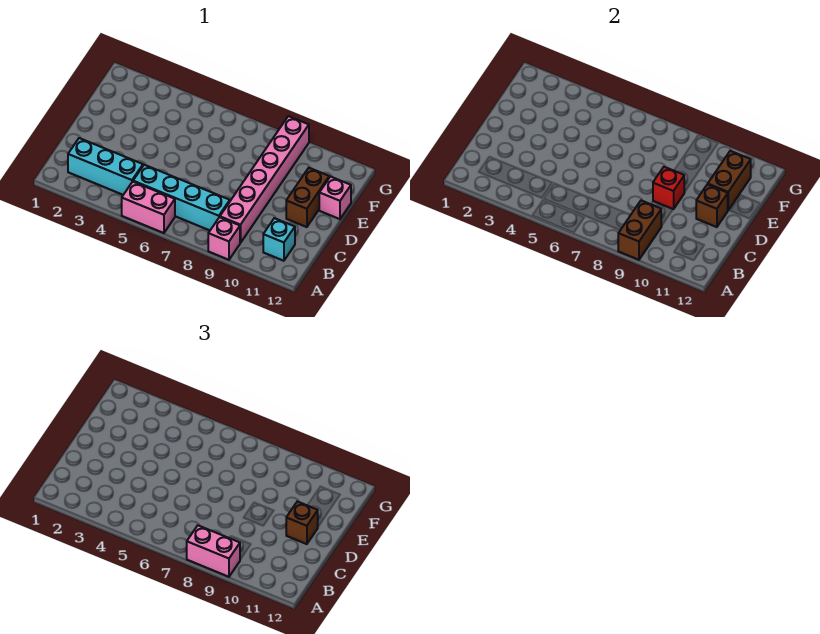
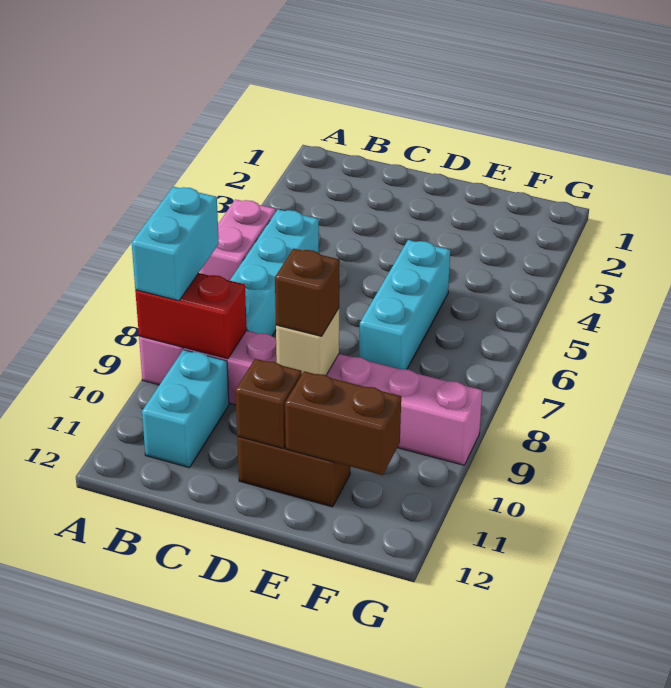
pink 1x2 brick [187,526,240,577] -> cyan 1x2 brick [132,187,219,301]
brown 1x2 brick [618,201,661,260] -> red 1x2 brick [135,273,247,359]
cyan 1x3 brick [68,138,143,195] -> cyan 1x3 brick moved to [359,240,450,369]
cyan 1x1 brick [263,218,295,261] -> cyan 1x2 brick [142,350,229,468]
red 1x1 brick [653,167,684,209] -> tan 1x1 brick [276,309,339,375]
brown 1x1 brick [286,501,318,544] -> brown 1x1 brick moved to [275,249,340,336]
pink 1x1 brick [319,177,351,219] -> none

